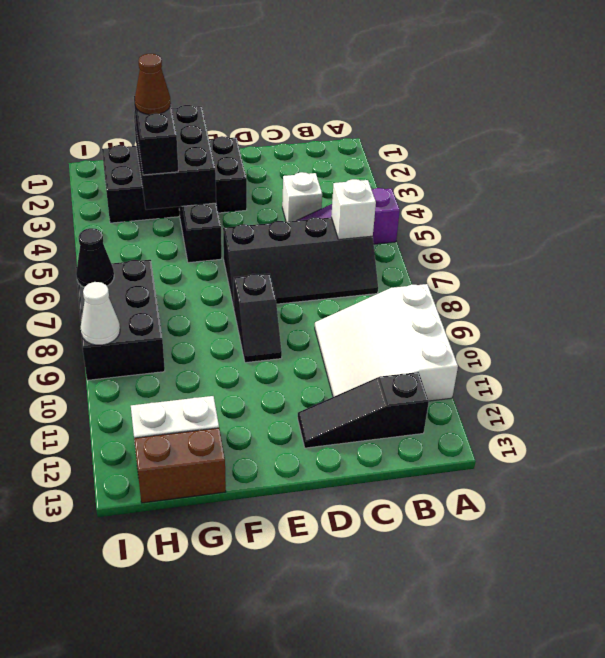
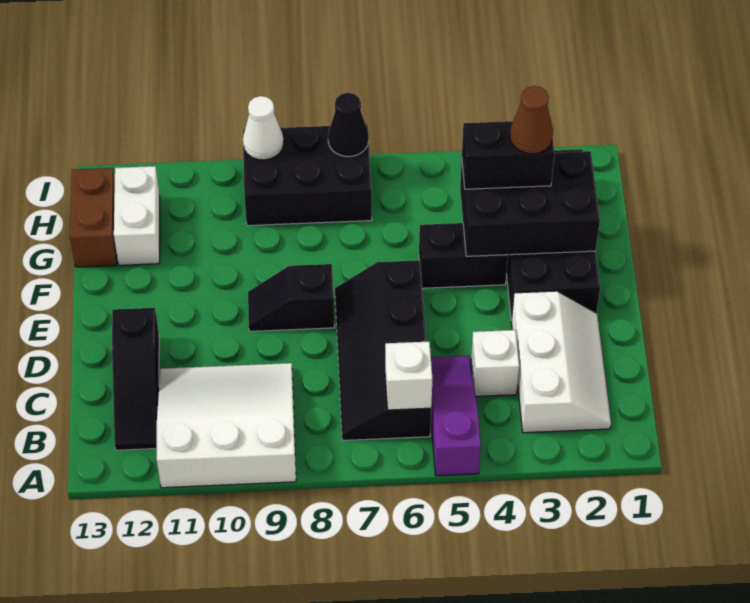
none -> white 2x3 slope [511,291,611,433]
black 1x3 slope [298,372,429,448] -> black 1x3 slope turned to [112,308,159,450]

